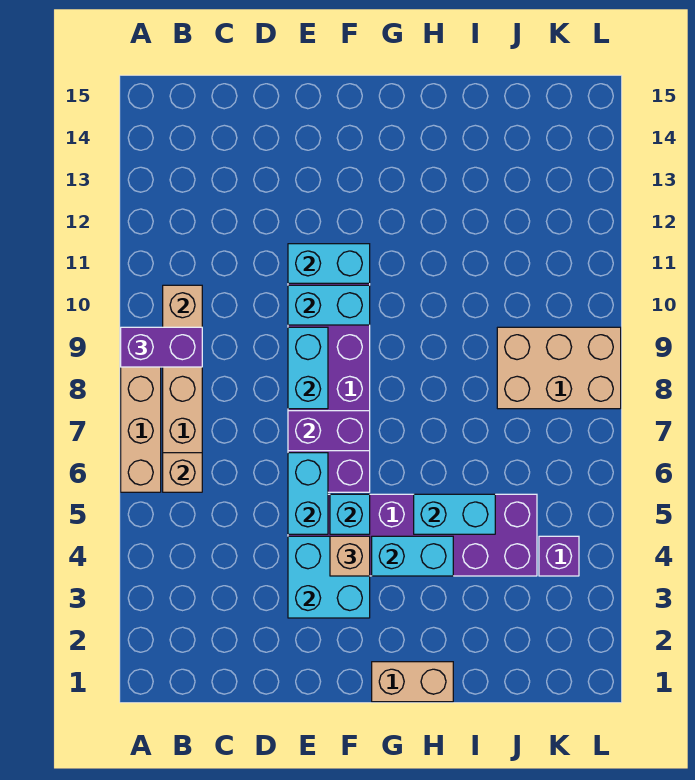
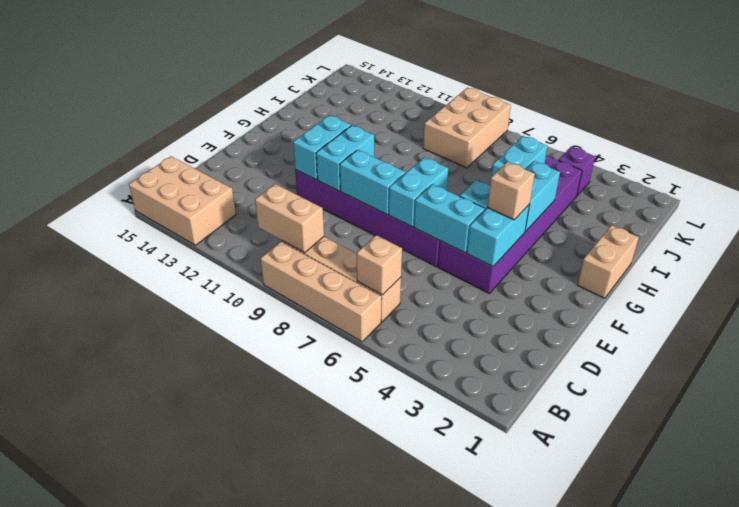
purple 1x2 brick [121,327,202,367] -> none
none -> tan 2x3 brick [129,156,236,245]
cyan 2x2 brick [288,536,370,618] -> cyan 1x2 brick [467,204,530,267]
purple 1x2 brick [288,411,370,451] -> cyan 1x2 brick [389,157,448,227]

